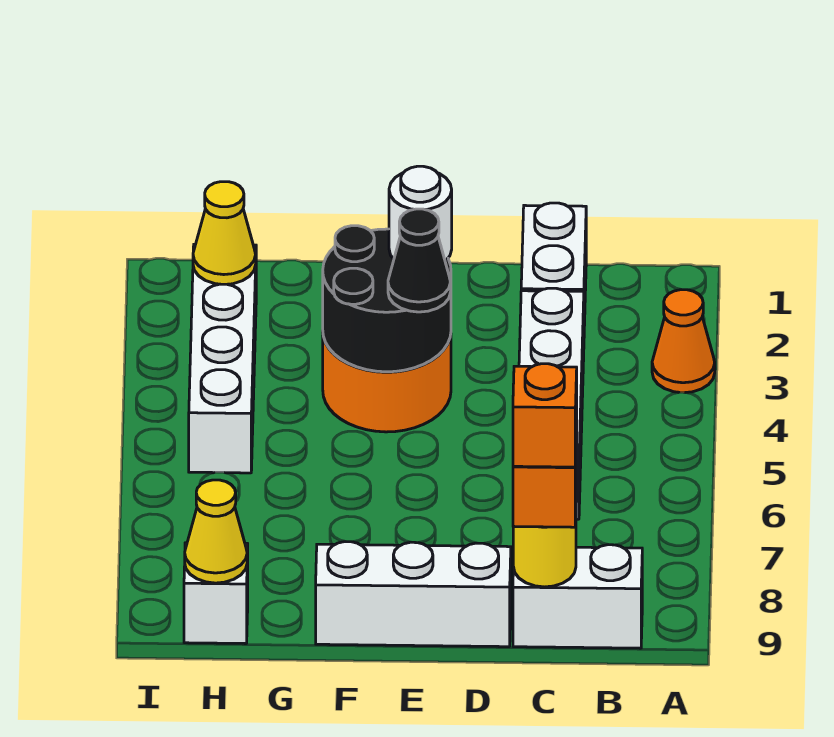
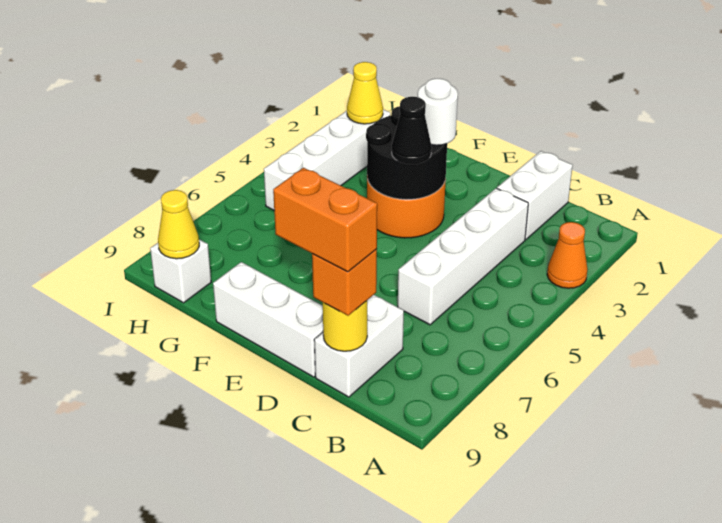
white 1x2 brick [513,545,642,648] -> white 1x2 brick turned to [314,295,404,397]
orange 1x1 brick [513,364,577,467] -> orange 1x2 brick [273,168,377,272]

